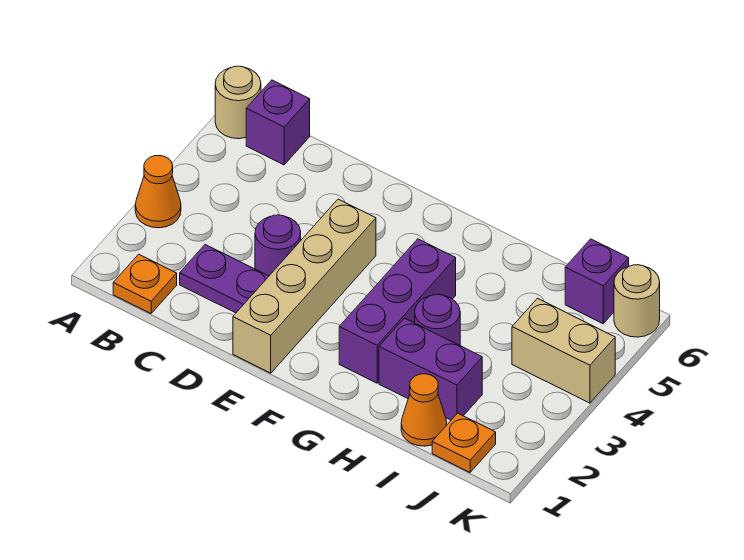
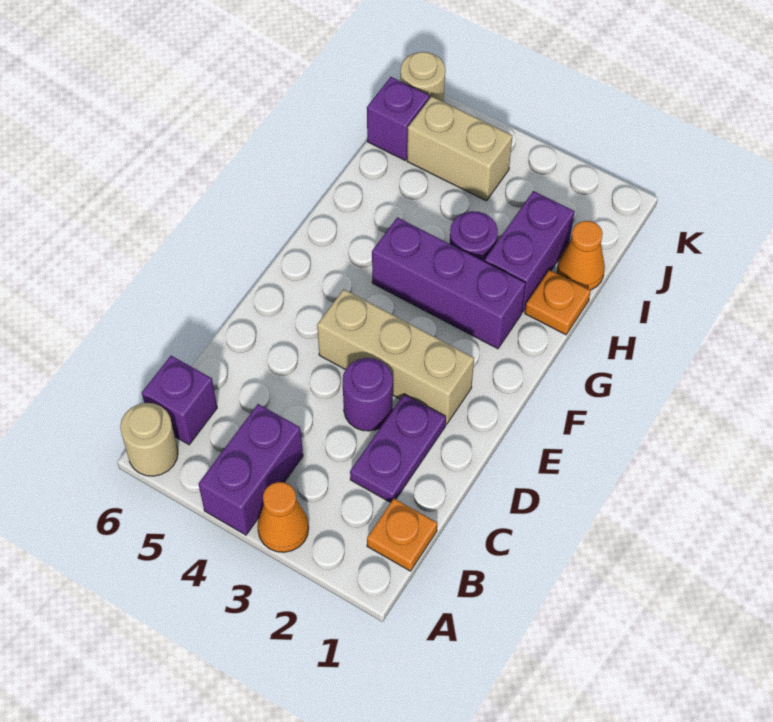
none -> purple 1x2 brick [199,404,303,535]
tan 1x4 brick [233,199,376,373] -> tan 1x3 brick [317,289,474,424]
orange 1x1 plate [432,413,496,472] -> orange 1x1 plate moved to [525,270,591,335]
tan 1x2 brick [512,298,615,403] -> tan 1x2 brick turned to [407,96,512,201]

